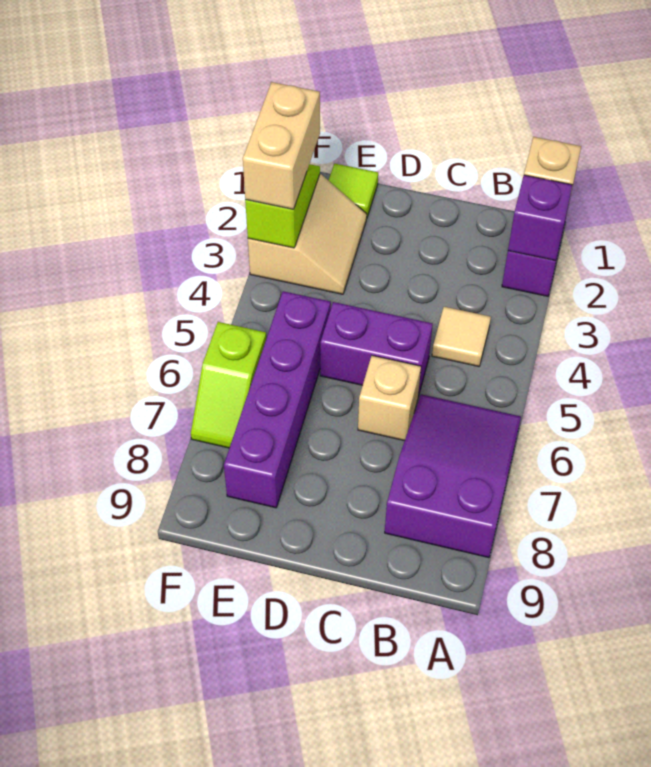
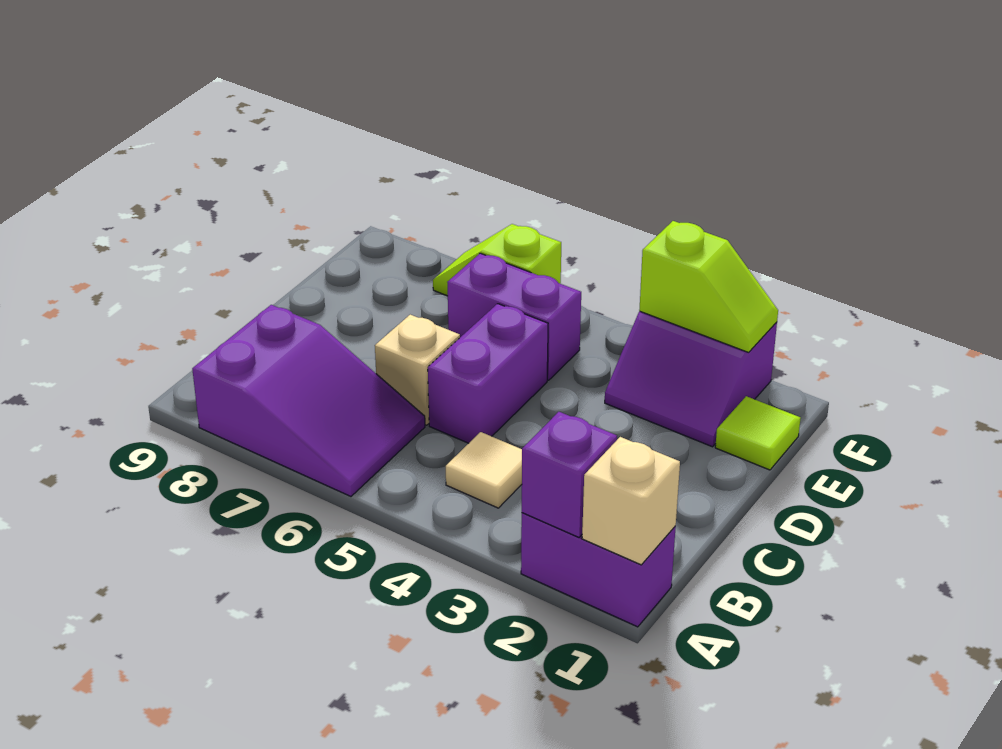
tan 2x2 slope [248,174,367,294] -> purple 2x2 slope [605,312,777,447]
purple 1x4 brick [224,291,331,508] -> purple 1x2 brick [447,253,581,380]
tan 1x2 brick [243,82,320,209] -> none

